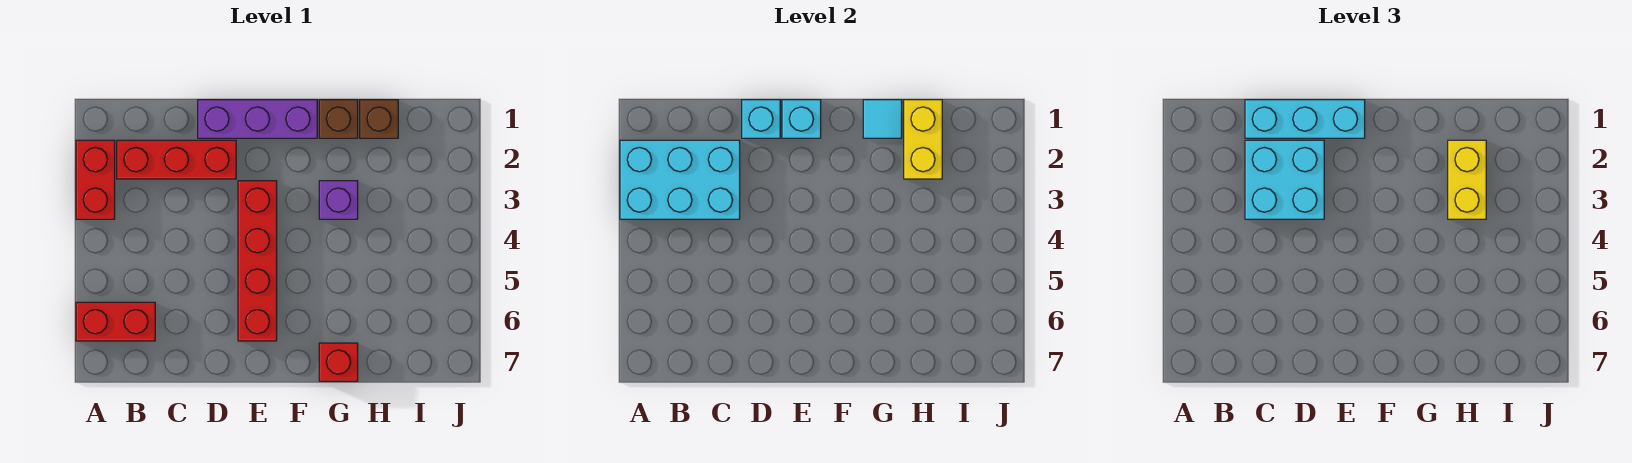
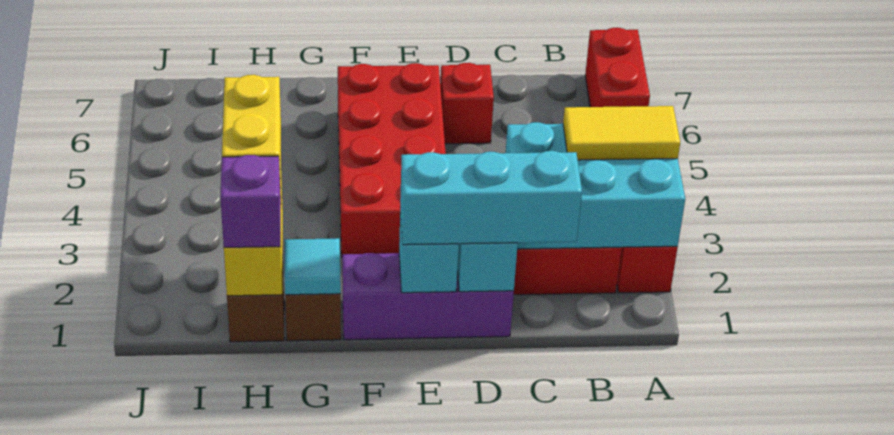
none -> yellow 1x2 tile [563,106,680,160]
red 1x2 brick [76,302,155,341] -> red 1x2 brick turned to [585,28,650,107]
cyan 2x2 brick [1245,140,1324,219] -> none
red 1x4 brick [238,181,277,341] -> red 2x4 brick [338,63,446,255]
purple 1x1 brick [319,181,358,219] -> purple 1x1 brick moved to [220,155,281,247]
red 1x1 brick [319,343,358,381] -> red 1x1 brick moved to [440,63,494,144]

